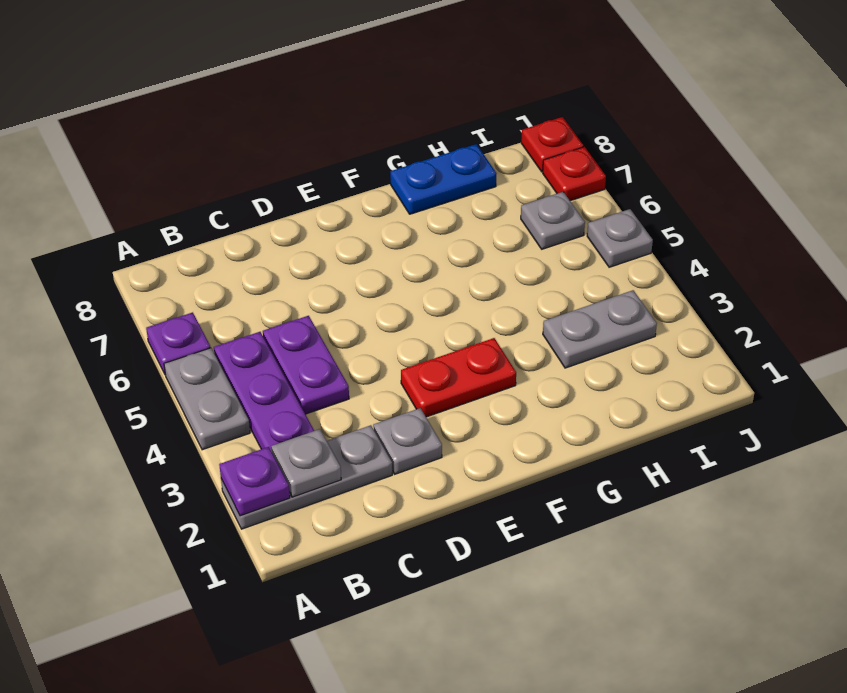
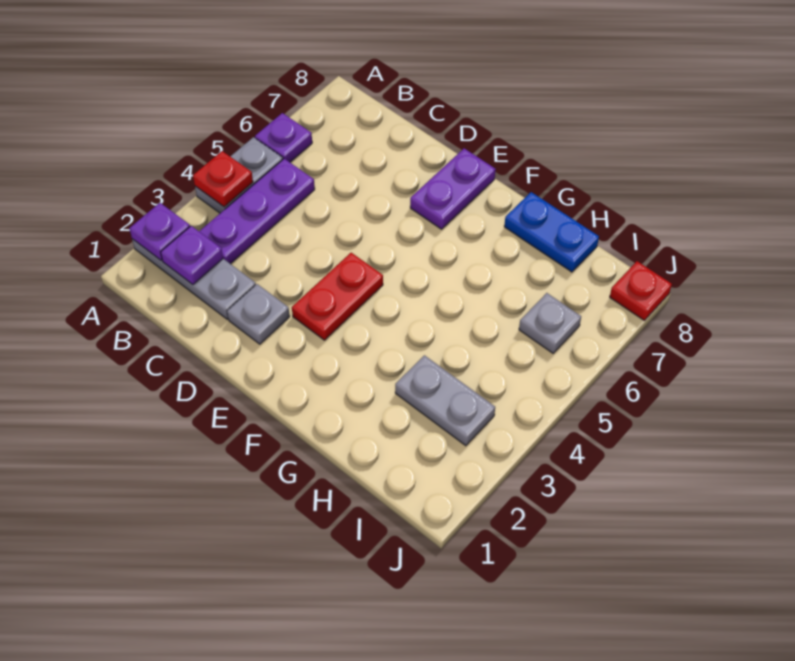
grey 1x1 plate [271,429,341,497] -> purple 1x1 plate [161,226,223,285]
purple 1x2 plate [263,316,349,414] -> purple 1x2 plate moved to [410,148,496,229]
red 1x2 plate [401,338,516,417] -> red 1x2 plate turned to [292,253,383,340]
grey 1x1 plate [587,209,653,267] -> none
red 1x1 plate [543,147,606,201] -> red 1x1 plate moved to [193,151,253,207]

